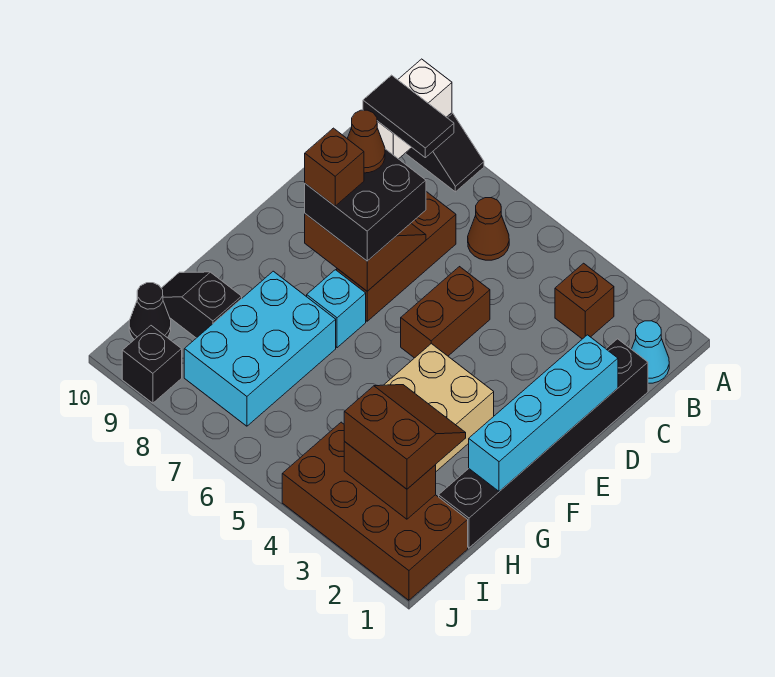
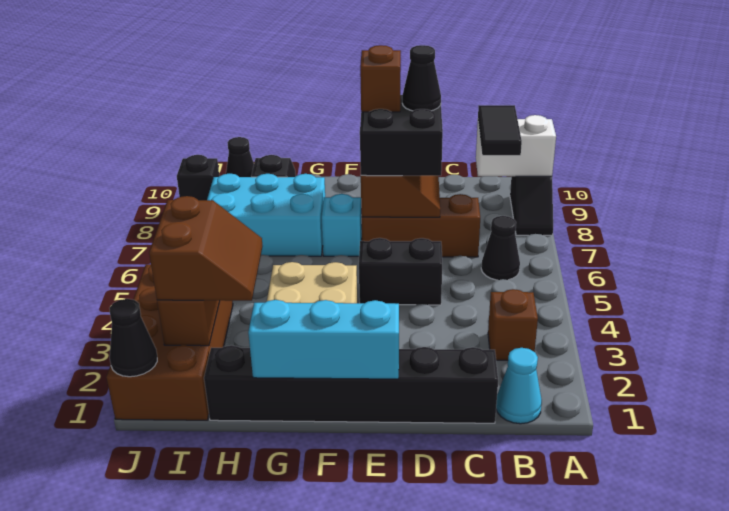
brown 1x1 cone [468,198,509,260] -> black 1x1 cone [481,216,520,280]
cyan 1x4 brick [469,335,618,491] -> cyan 1x3 brick [248,300,399,379]
brown 1x2 brick [401,267,490,358] -> black 1x2 brick [359,238,442,305]
brown 1x1 cone [347,110,385,173] -> black 1x1 cone [402,45,441,111]
none -> black 1x1 cone [110,299,157,377]

